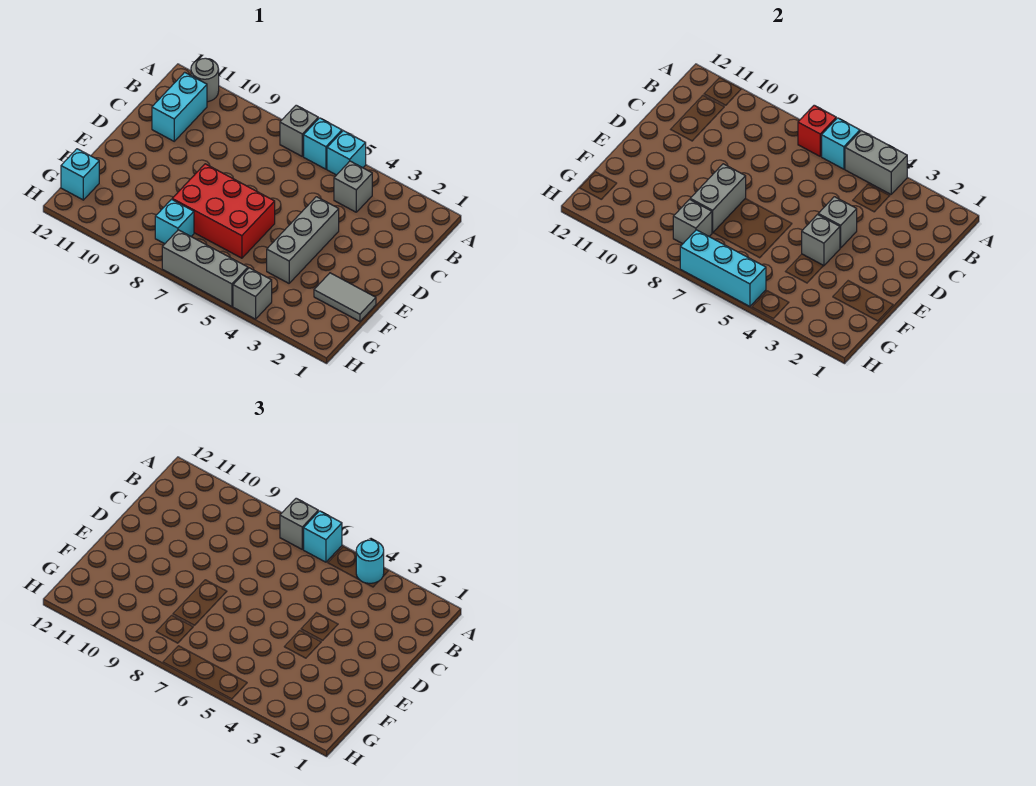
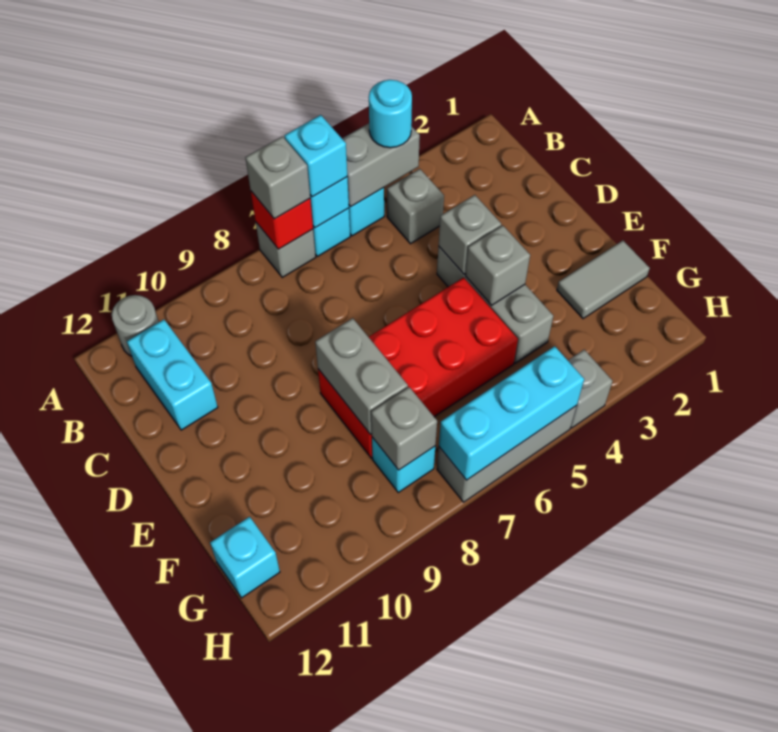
red 2x3 brick [172,164,275,258] -> red 2x4 brick [318,278,518,458]

